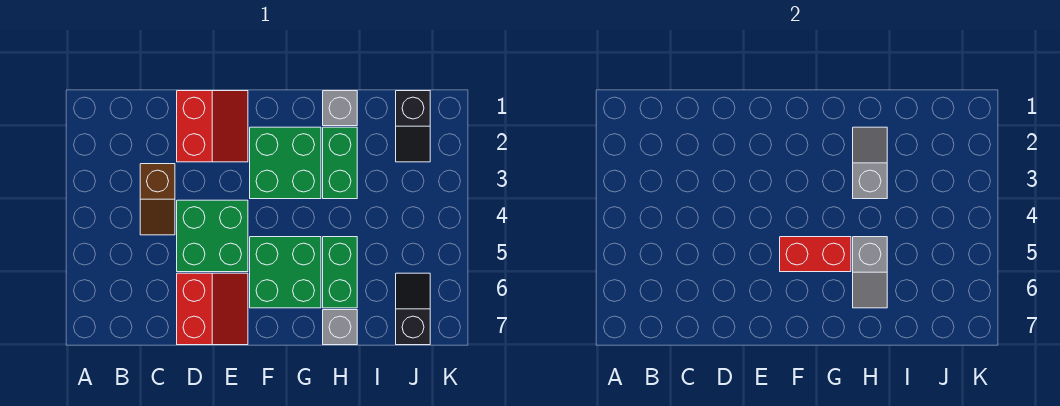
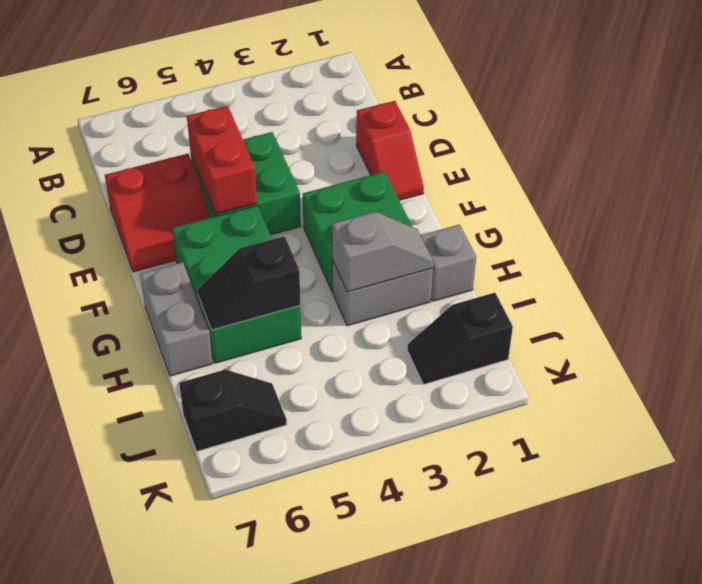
brown 1x2 slope [140,164,175,235] -> none
red 2x2 slope [177,91,248,162] -> red 1x2 slope [356,101,424,200]
red 1x2 brick [780,237,851,272] -> red 1x2 brick moved to [187,106,257,214]
green 1x2 brick [323,127,357,199] -> grey 1x2 brick [332,260,433,326]
grey 1x2 slope [853,237,887,308] -> black 1x2 slope [198,236,300,330]
grey 1x1 brick [323,310,357,345] -> grey 1x2 brick [140,262,213,376]

